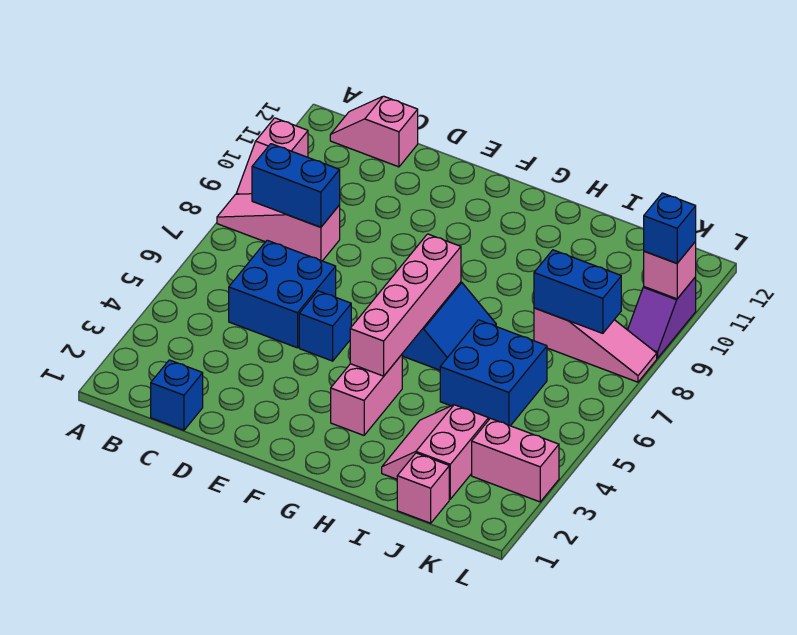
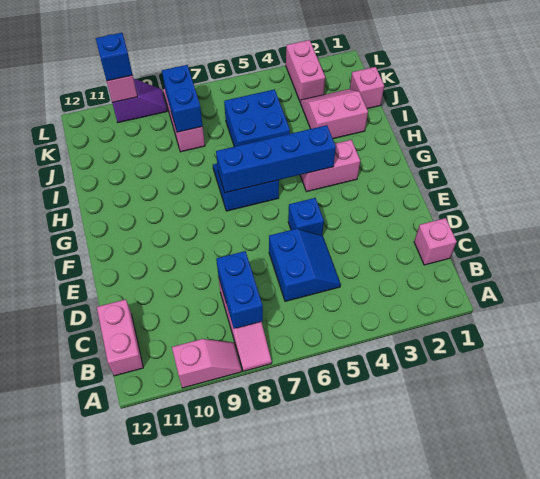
pink 1x2 slope [330,96,418,167] -> pink 1x2 brick [97,299,143,376]
blue 1x1 brick [151,360,203,430] -> pink 1x1 brick [414,218,457,265]
blue 2x2 brick [229,240,336,348] -> blue 2x2 slope [269,229,341,301]
pink 1x4 brick [350,234,461,376] -> blue 1x4 brick [216,125,336,193]
pink 2x2 slope [382,405,489,499] -> pink 2x2 slope turned to [300,89,368,139]

